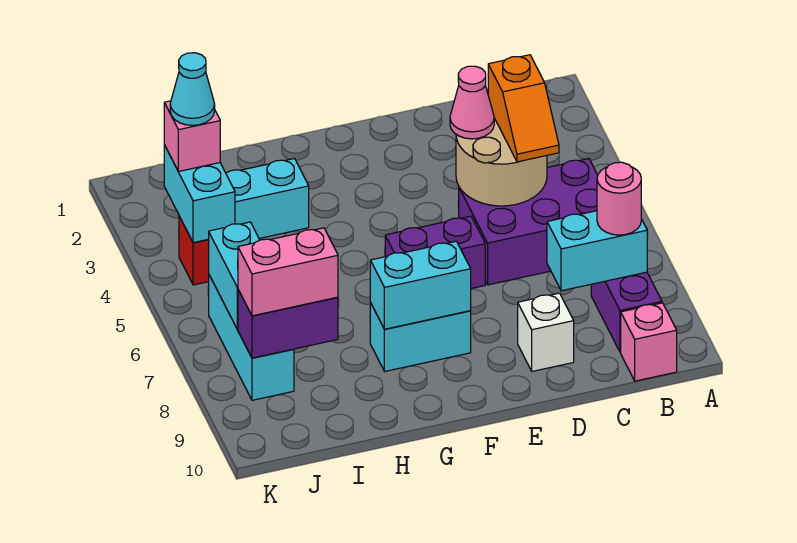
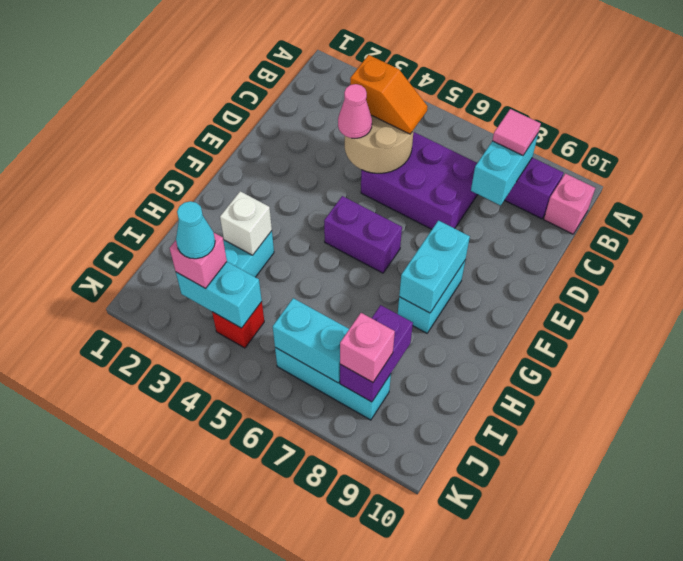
purple 2x3 brick [459,159,598,285] -> purple 2x3 brick turned to [361,132,478,229]
pink 1x1 round brick [597,162,641,235] -> pink 1x1 tile [492,109,541,155]
white 1x1 brick [518,293,574,371] -> white 1x1 brick moved to [220,191,272,255]
purple 1x2 brick [385,216,485,289] -> purple 1x2 brick turned to [324,196,402,273]
pink 1x2 brick [238,228,338,316] -> pink 1x1 brick [340,313,395,382]

